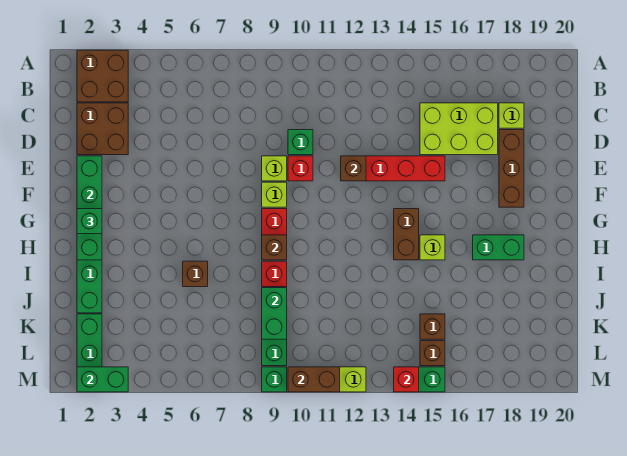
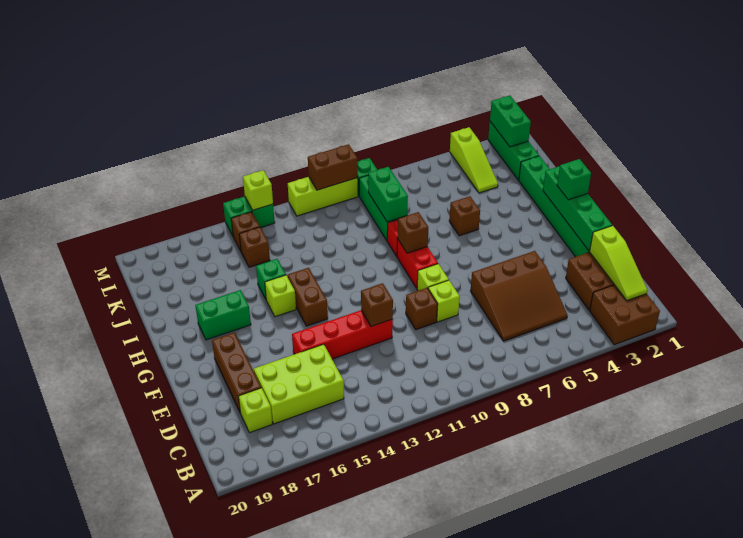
none -> lime 1x3 slope [590,226,647,300]
none -> brown 3x3 slope [471,251,567,341]
green 1x1 brick [288,130,313,155] -> green 1x1 brick moved to [256,259,286,299]
red 1x1 brick [288,156,313,181] -> brown 1x1 brick [406,288,438,330]
none -> lime 1x3 slope [450,127,498,193]
green 1x2 brick [77,367,128,392] -> green 1x2 brick turned to [490,95,531,147]
red 1x1 brick [394,367,419,392] -> lime 1x1 brick [243,170,273,210]

